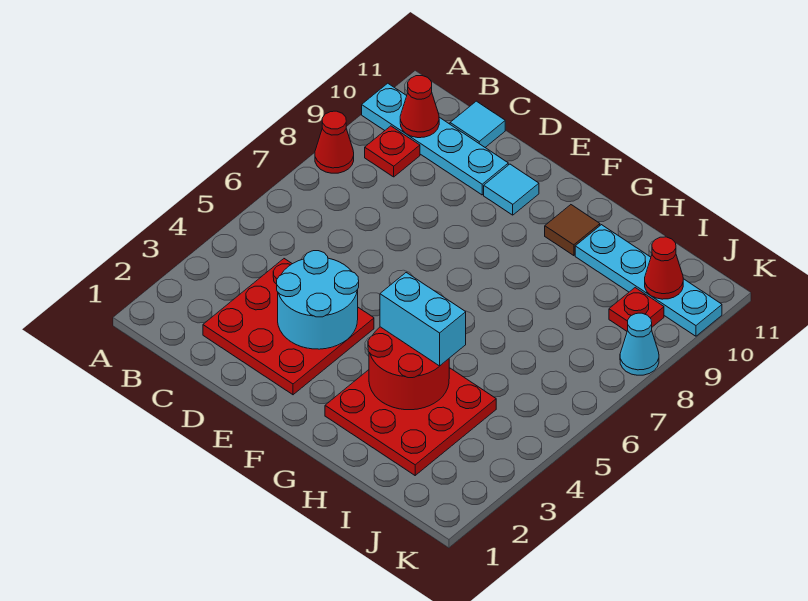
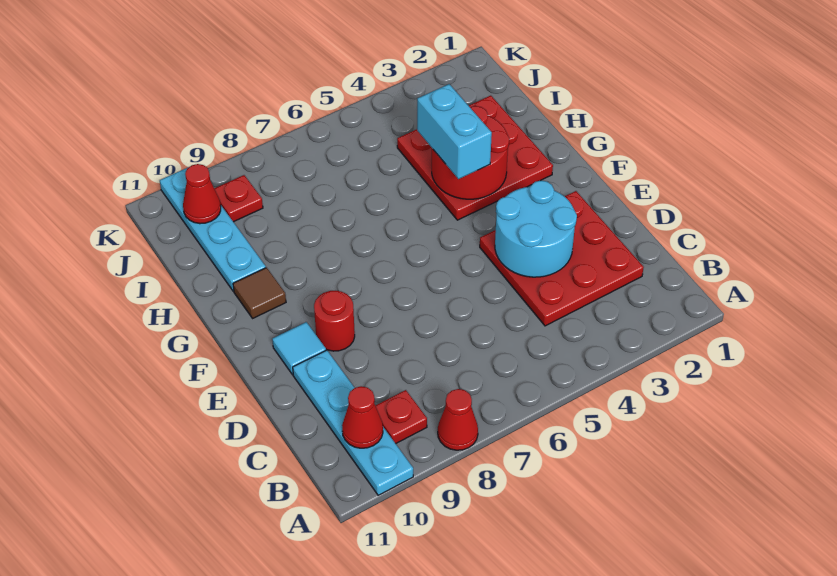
cyan 1x1 tile [450,101,505,147] -> none
none -> red 1x1 round brick [314,291,355,351]
cyan 1x1 cone [620,313,659,375] -> none

